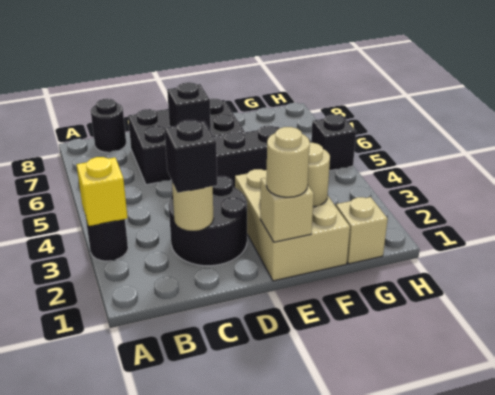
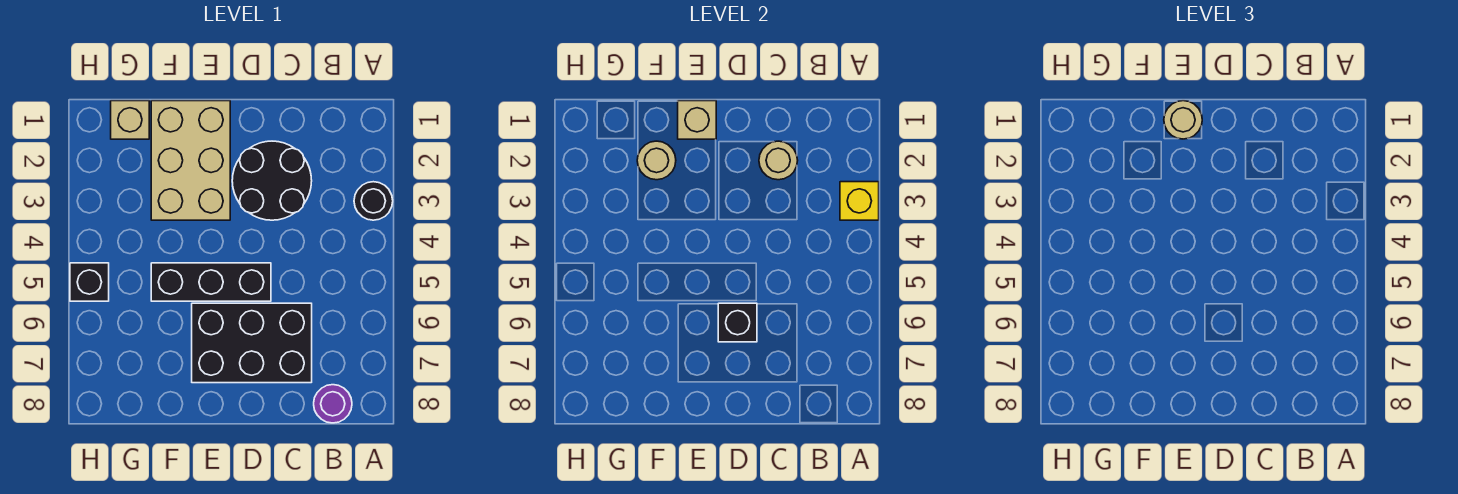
black 1x1 round brick [91,99,126,152] -> purple 1x1 round brick [314,385,352,423]
black 1x1 brick [164,120,217,193] -> none

